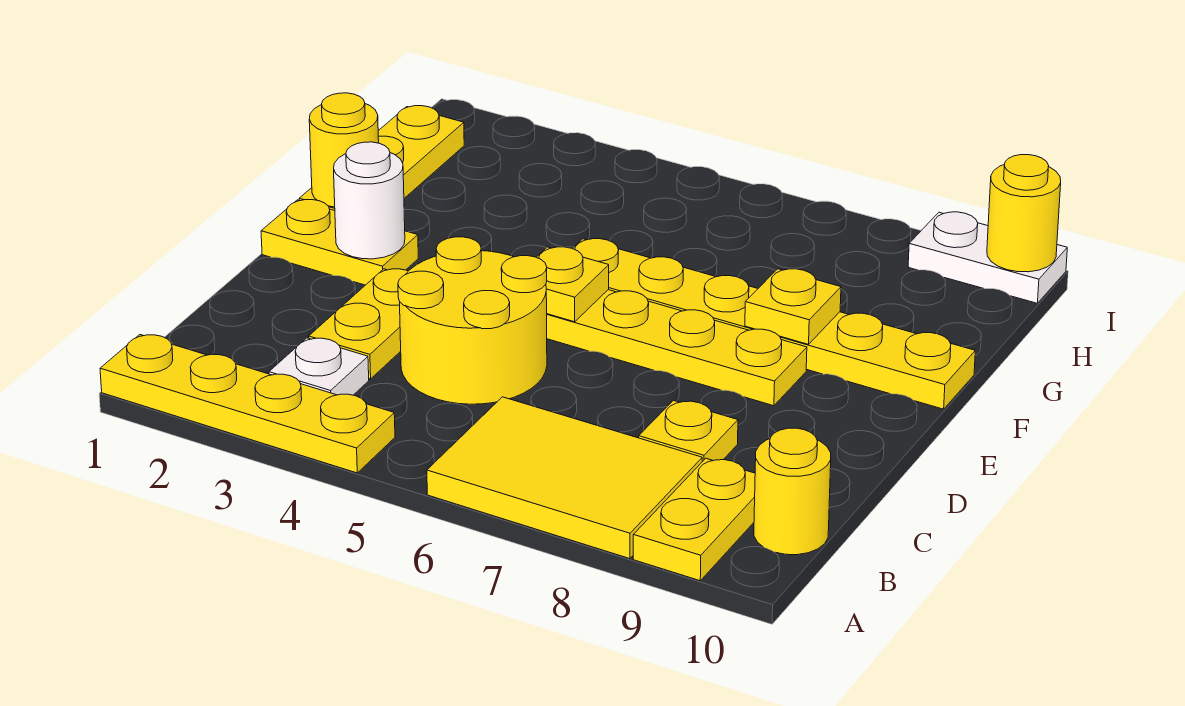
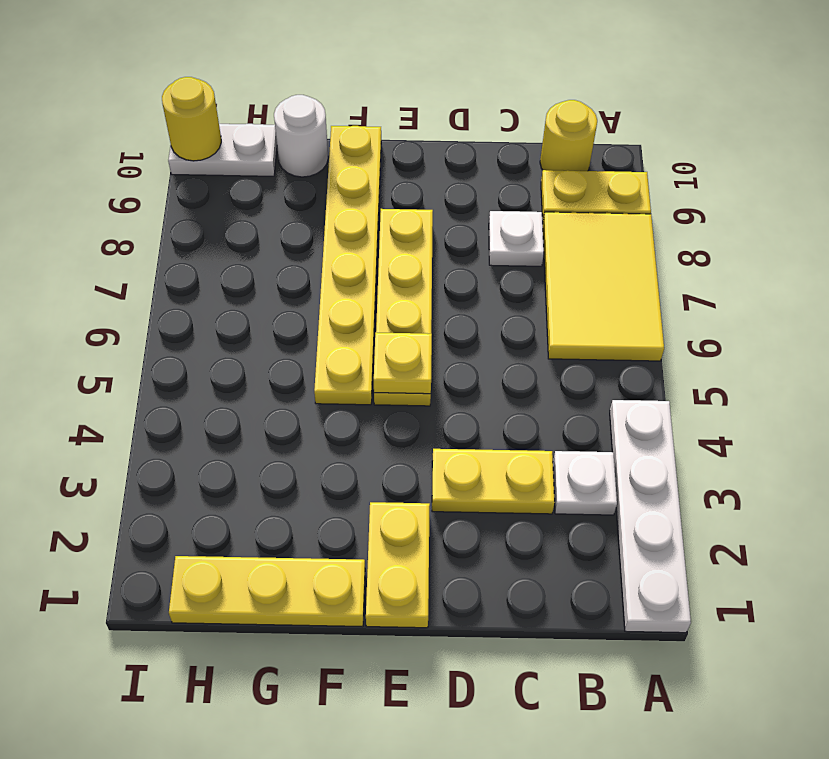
yellow 1x4 plate [100,335,395,473] -> white 1x4 plate [610,400,691,633]
yellow 2x2 round brick [398,237,547,404] -> none
yellow 1x1 plate [639,400,738,462] -> white 1x1 plate [489,211,544,266]
white 1x1 round brick [334,142,405,259] -> white 1x1 round brick moved to [274,95,328,177]
yellow 1x1 round brick [309,93,379,207] -> none
yellow 1x1 plate [745,269,841,344] -> none
white 1x2 plate [908,212,1067,303] -> white 1x2 plate turned to [168,124,277,176]

